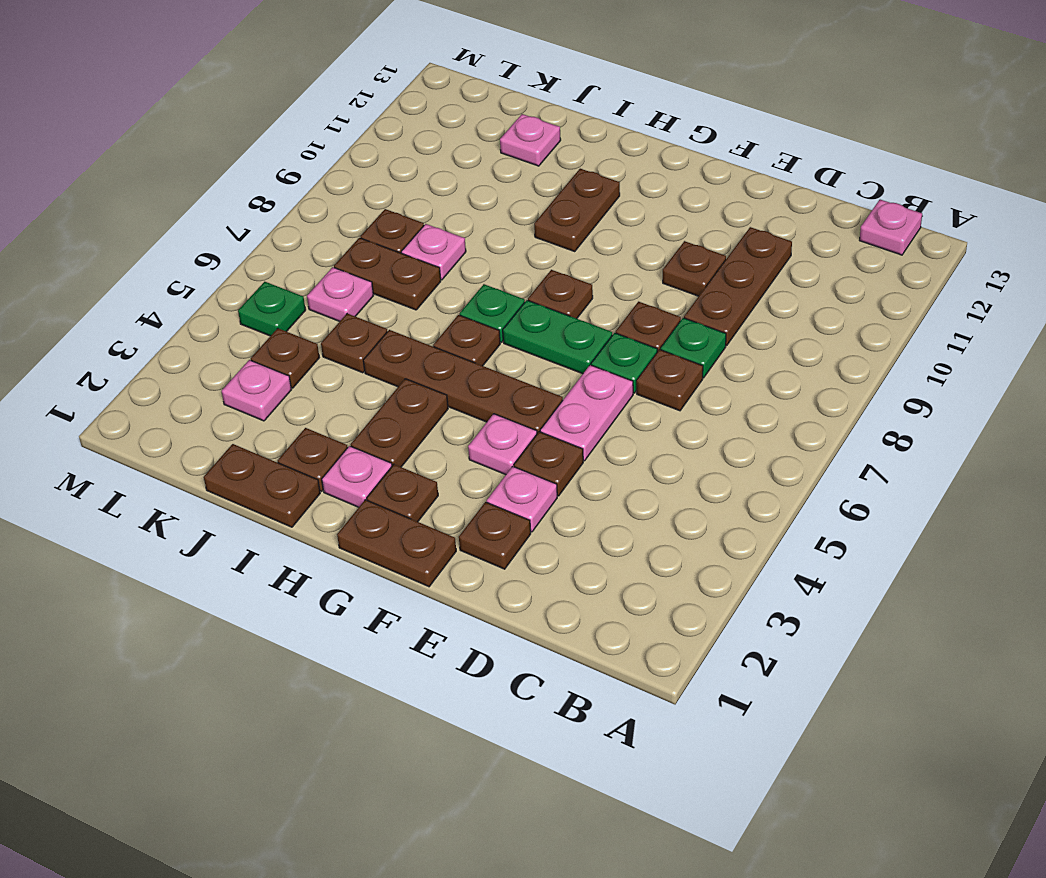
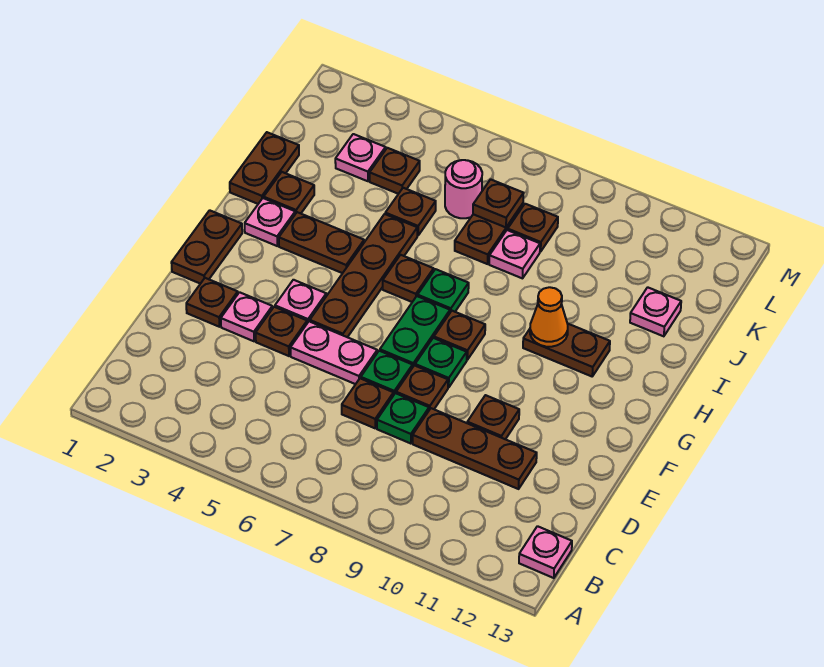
brown 1x1 plate [367,464,438,522] -> brown 1x1 plate moved to [473,179,523,227]
none -> orange 1x1 cone [530,287,568,347]
pink 1x1 plate [307,267,374,321] -> pink 1x1 round brick [445,160,482,218]
green 1x1 plate [238,282,306,336] -> green 1x1 plate moved to [415,338,467,387]

